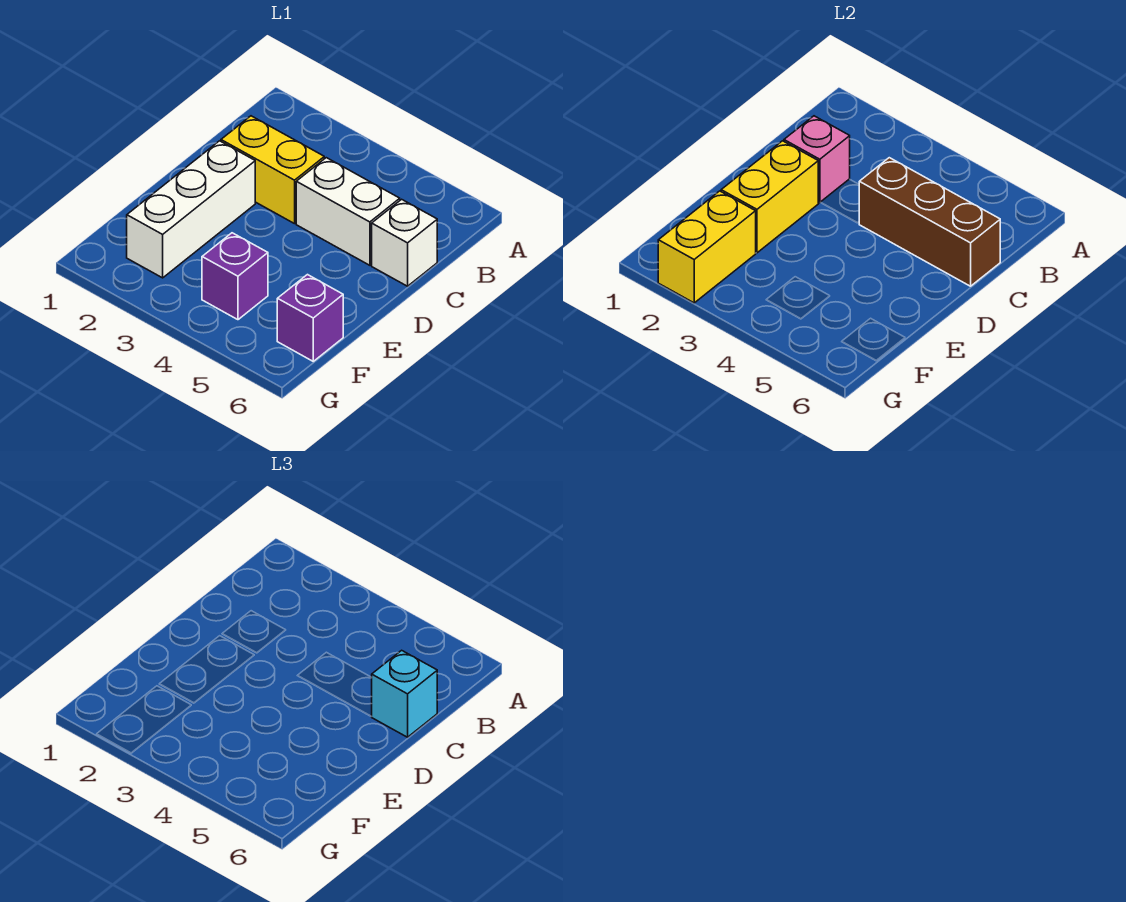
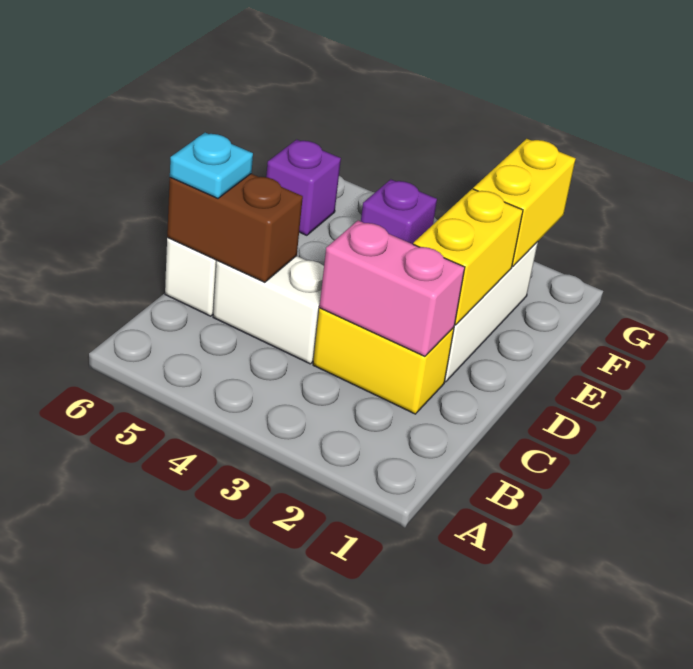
pink 1x1 brick [784,116,850,203] -> pink 1x2 brick [319,220,465,356]
brown 1x3 brick [859,158,1000,286] -> brown 1x2 brick [167,174,303,282]
cyan 1x1 brick [371,650,437,737] -> cyan 1x1 plate [170,133,253,198]

